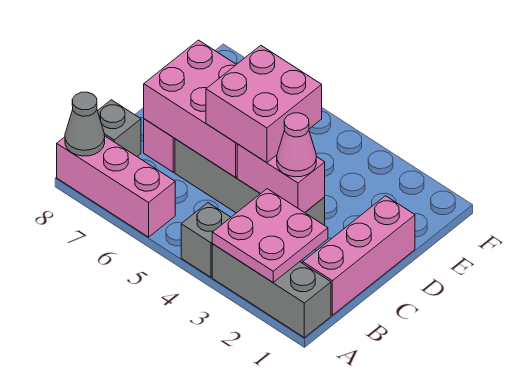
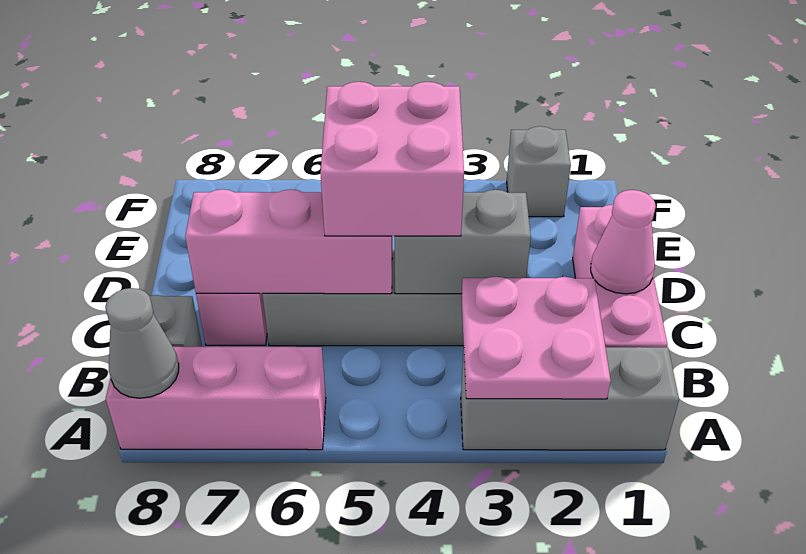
grey 1x1 brick [181,203,231,277] -> grey 1x1 brick moved to [507,126,571,217]
pink 1x2 brick [237,144,325,213] -> grey 1x2 brick [395,190,531,294]
pink 1x1 cone [277,113,316,177] -> pink 1x1 cone moved to [591,190,656,294]
pink 2x3 brick [144,40,237,178] -> pink 1x3 brick [185,189,392,294]

